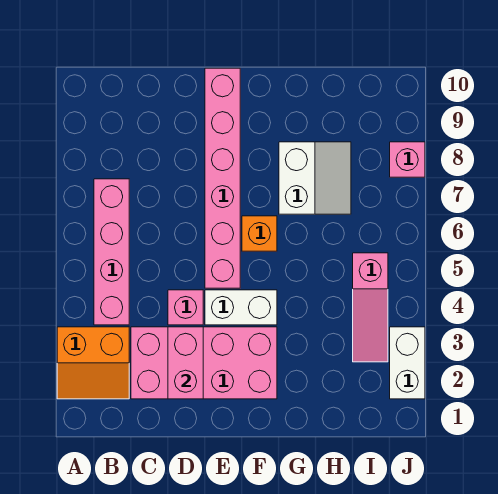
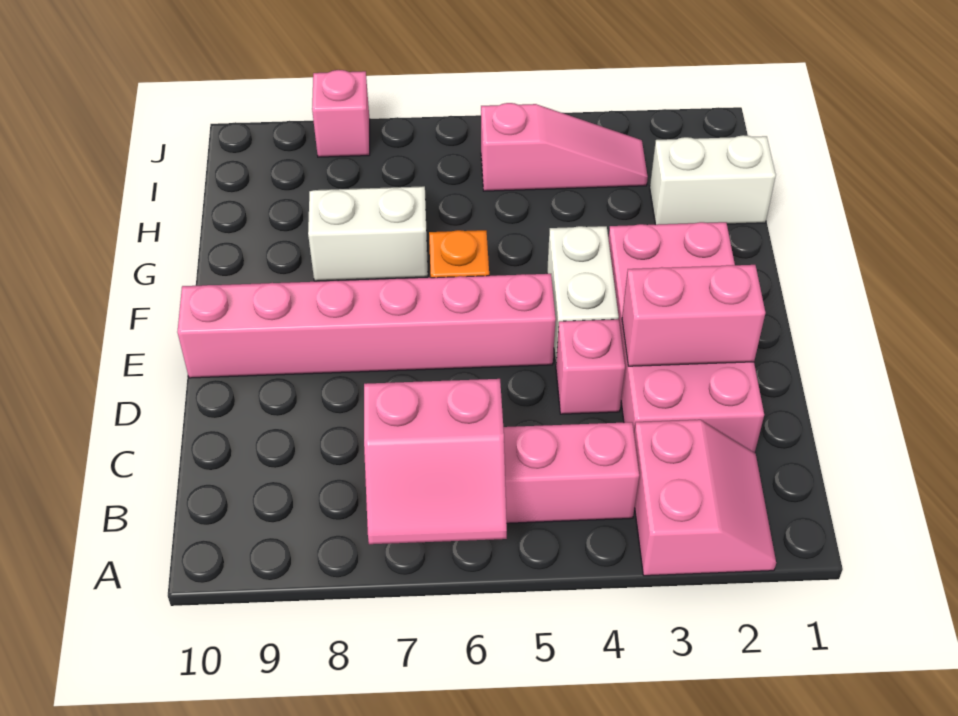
orange 2x2 slope [57,327,129,399] -> pink 2x2 slope [634,420,776,576]
none -> pink 2x2 slope [364,379,507,544]
white 1x2 brick [390,327,425,399] -> white 1x2 brick moved to [650,135,776,225]

